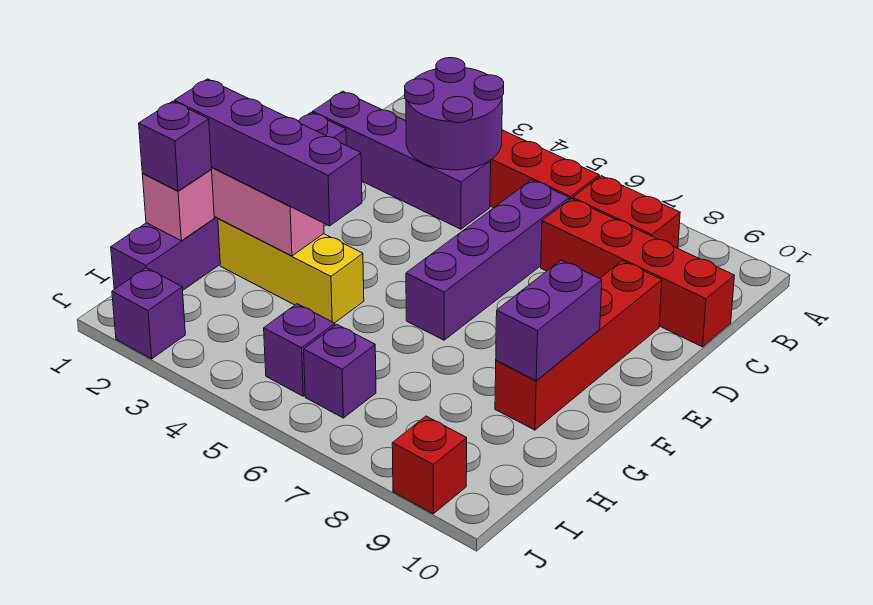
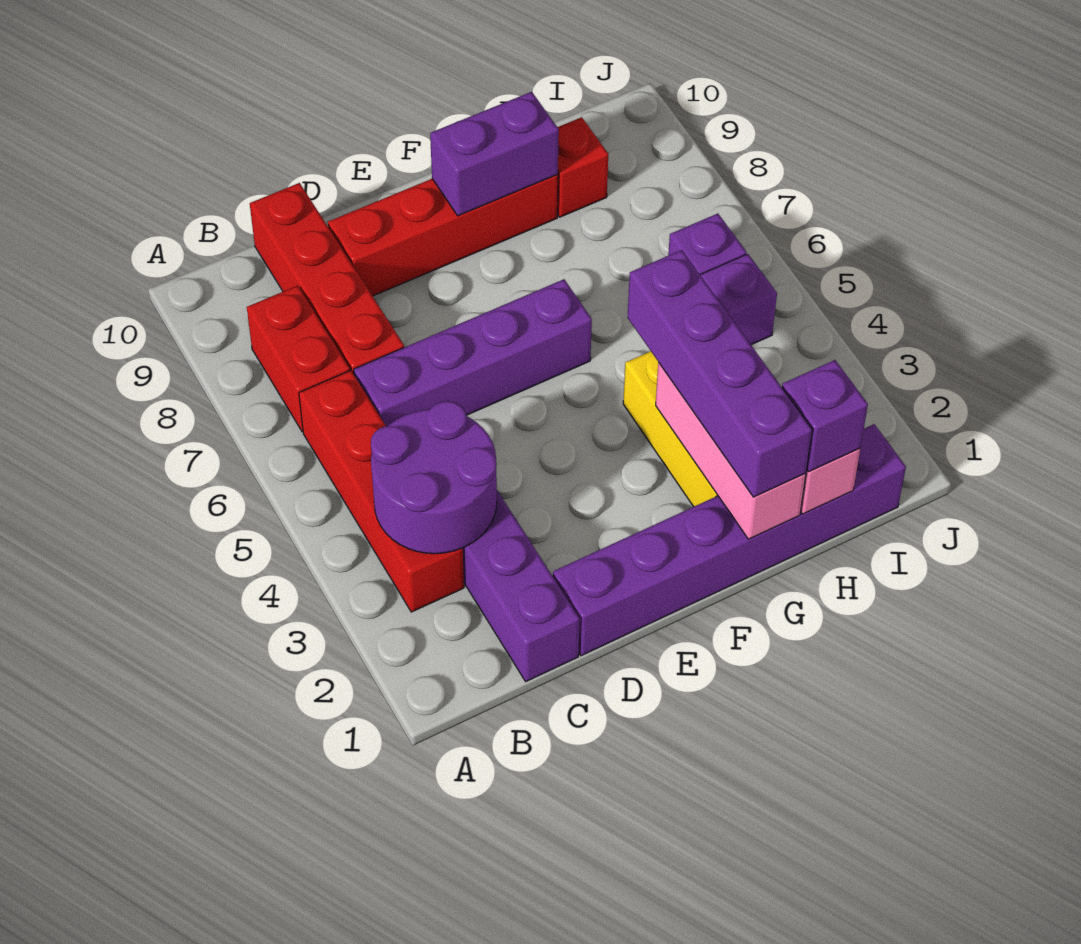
purple 1x1 brick [112,268,185,359] -> none
red 1x1 brick [392,416,467,514] -> red 1x1 brick moved to [557,117,608,217]

